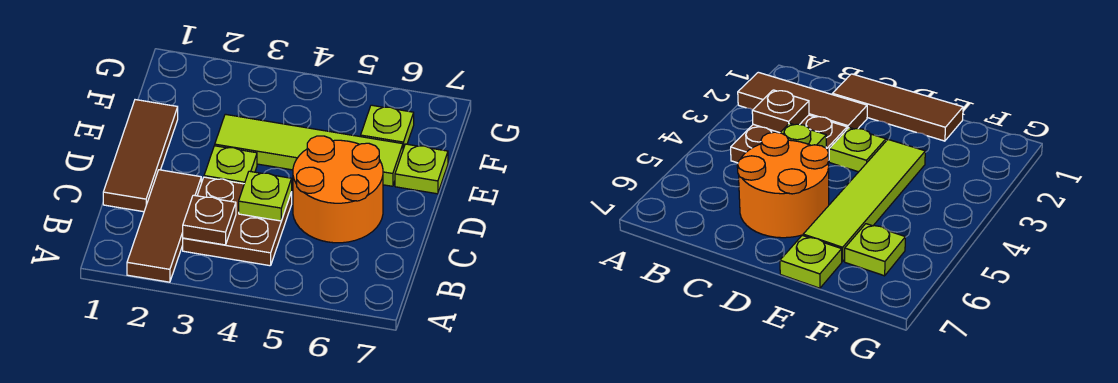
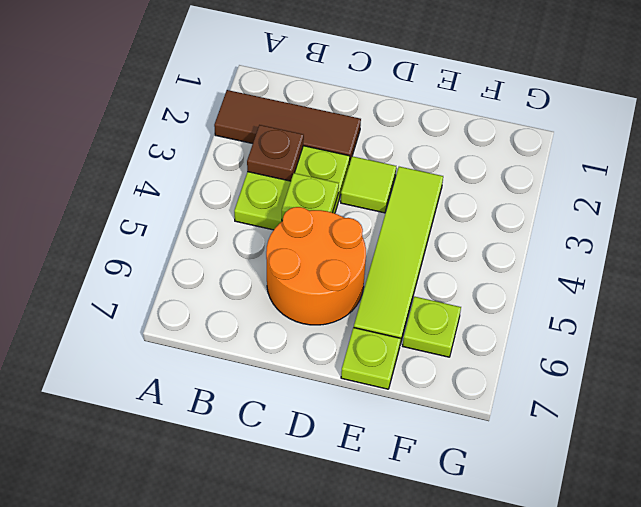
brown 2x2 plate [183,177,292,266] -> lime 2x2 plate [234,146,350,230]
brown 1x3 tile [103,100,178,212] -> none
lime 1x1 plate [204,146,257,184] -> lime 1x1 tile [341,156,396,213]

